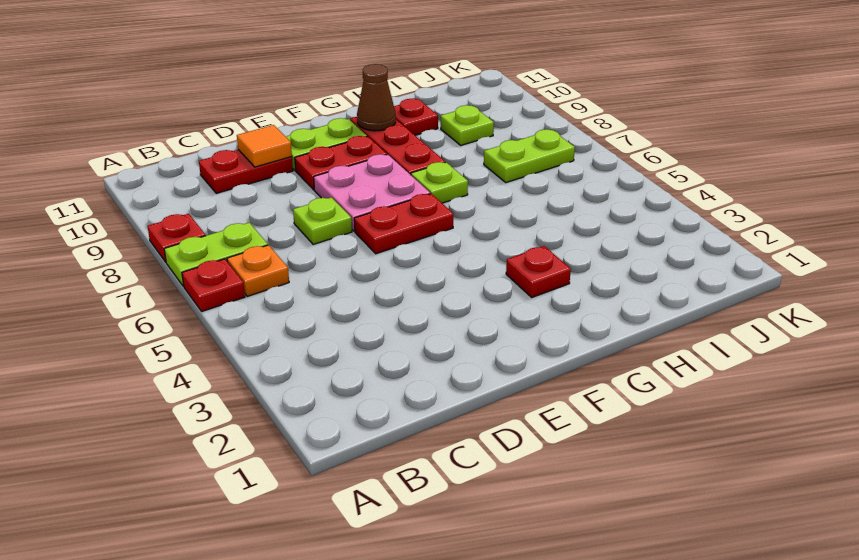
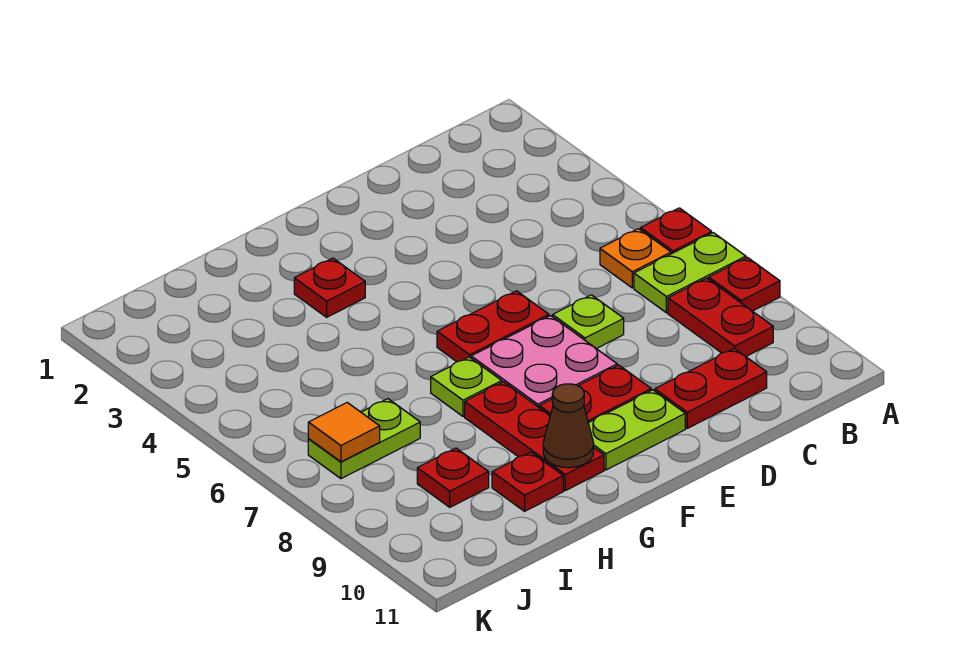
none -> red 1x2 plate [668,278,773,356]
orange 1x1 tile [237,125,292,167] -> orange 1x1 tile moved to [308,403,380,462]
lime 1x1 plate [441,105,494,145] -> red 1x1 plate [417,448,489,507]

